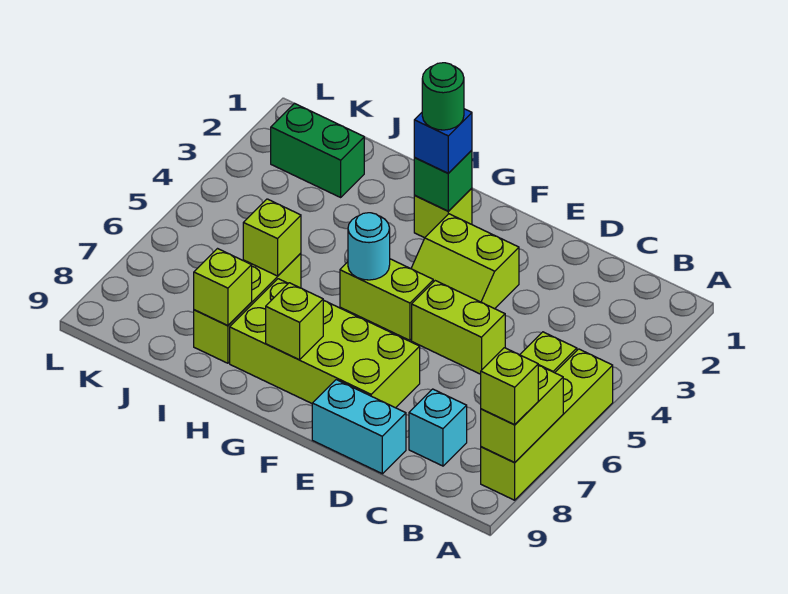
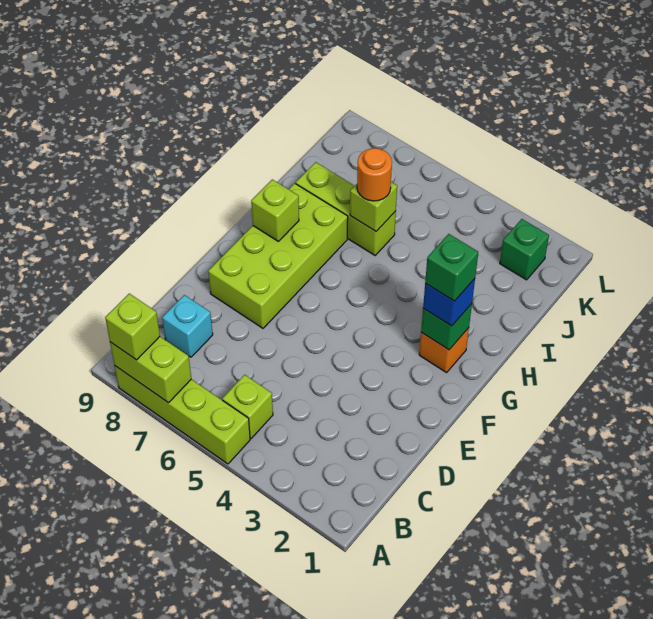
lime 1x2 brick [412,281,505,374] -> none
cyan 1x2 brick [312,380,406,474] -> none
lime 2x2 slope [411,214,519,309] -> none
lime 1x2 brick [340,259,433,340] -> none
lime 1x1 brick [414,188,472,238] -> orange 1x1 brick [419,328,469,373]
green 1x1 round brick [422,63,464,130] -> green 1x1 brick [425,234,478,301]
cyan 1x1 round brick [348,213,390,280] -> none
none -> orange 1x1 round brick [357,148,392,201]
lime 1x1 brick [194,249,252,325] -> none
green 1x2 brick [271,103,364,197] -> green 1x1 brick [500,219,549,280]

